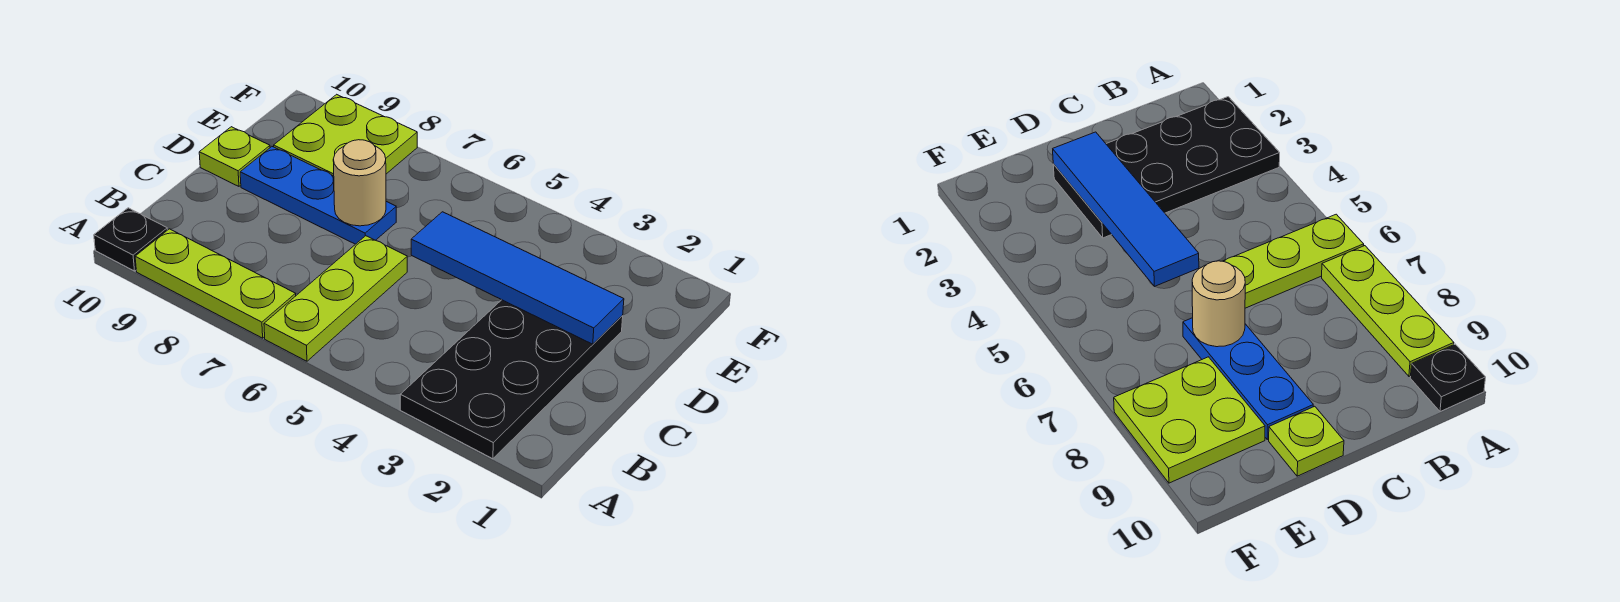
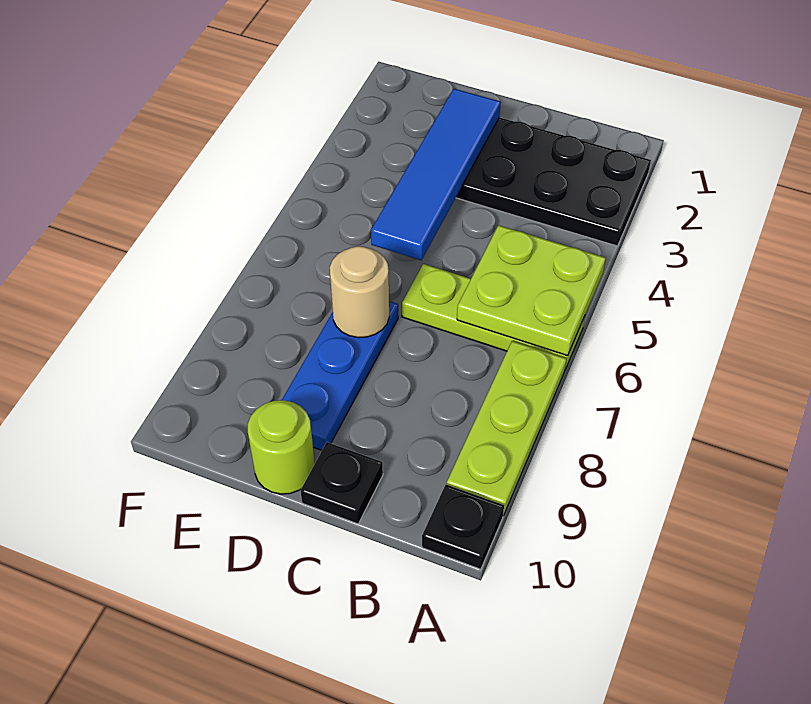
none -> black 1x1 plate [301,442,383,524]
lime 1x1 plate [199,127,270,186] -> lime 1x1 round brick [248,400,315,494]
lime 2x2 plate [274,94,417,176] -> lime 2x2 plate moved to [457,225,606,356]

